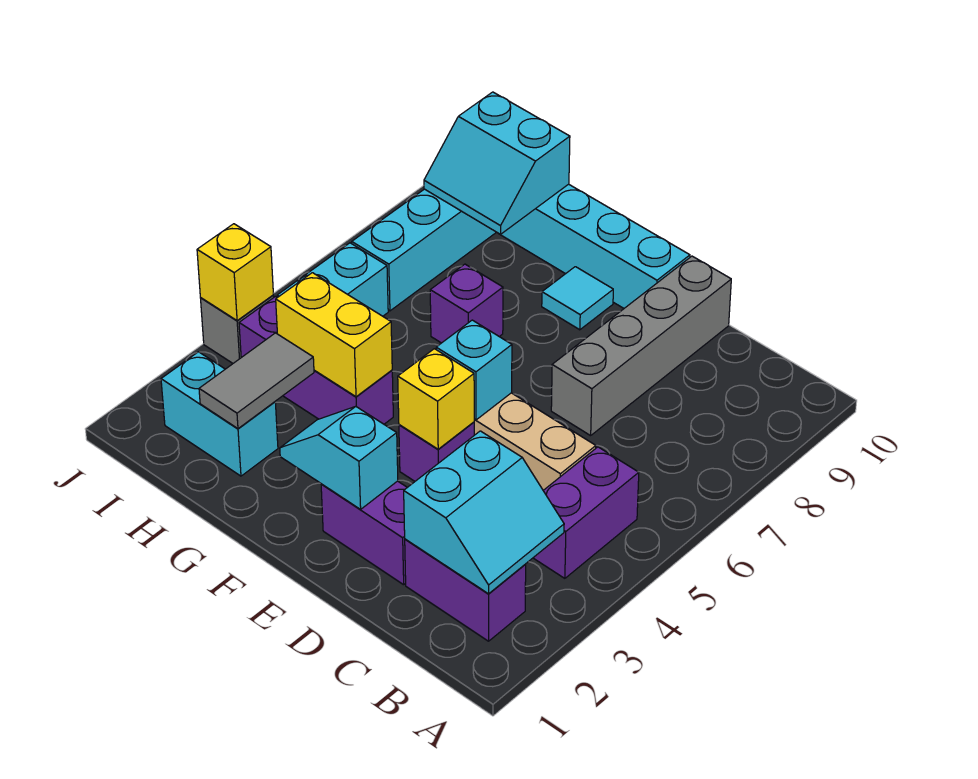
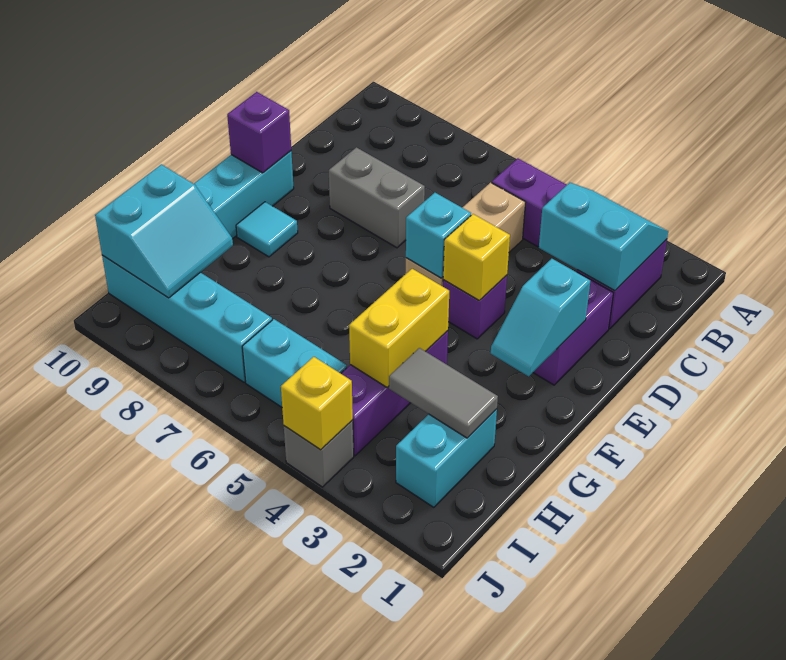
grey 1x4 brick [551,256,731,436] -> grey 1x2 brick [329,147,425,248]
purple 1x1 brick [430,264,503,343] -> purple 1x1 brick moved to [227,92,291,173]

